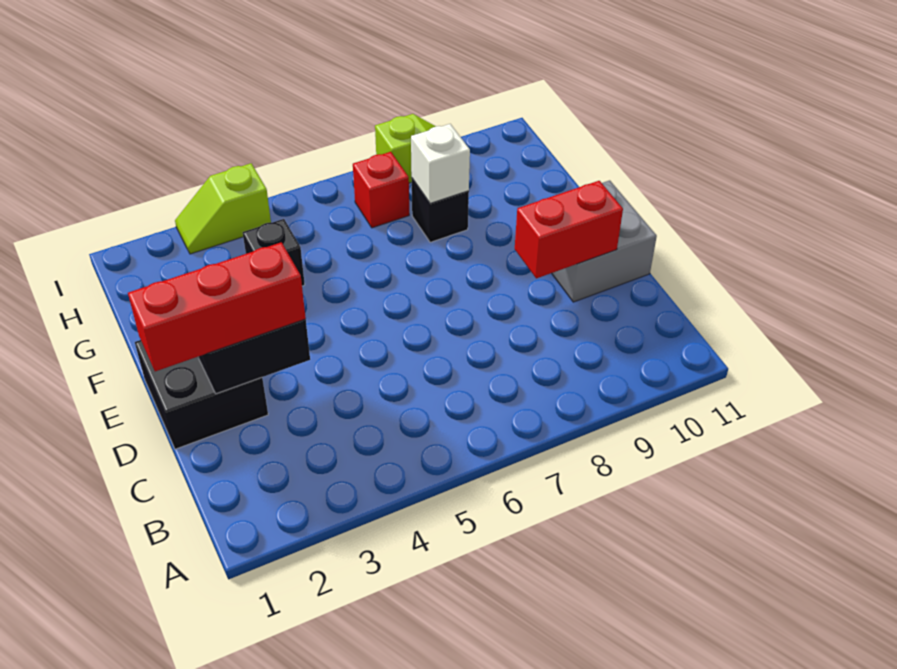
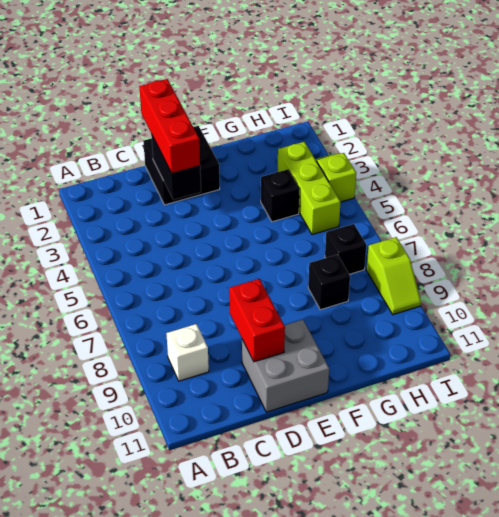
white 1x1 brick [411,124,470,204] -> white 1x1 brick moved to [166,324,209,381]
none -> lime 1x3 brick [278,142,341,235]
red 1x1 brick [353,152,409,228] -> black 1x1 brick [325,224,366,274]

